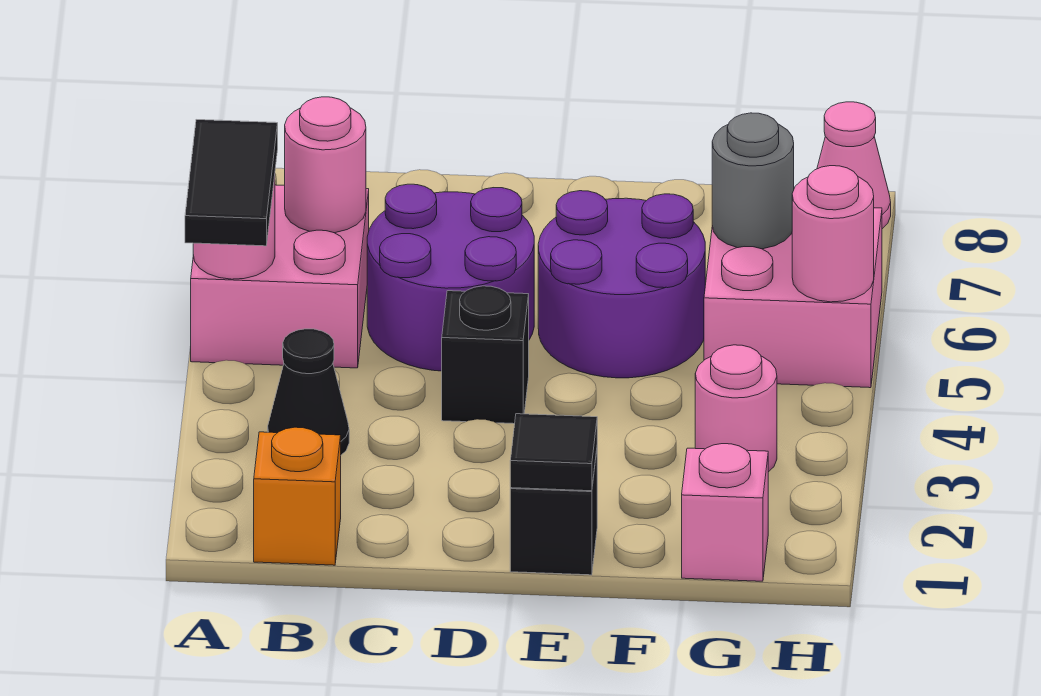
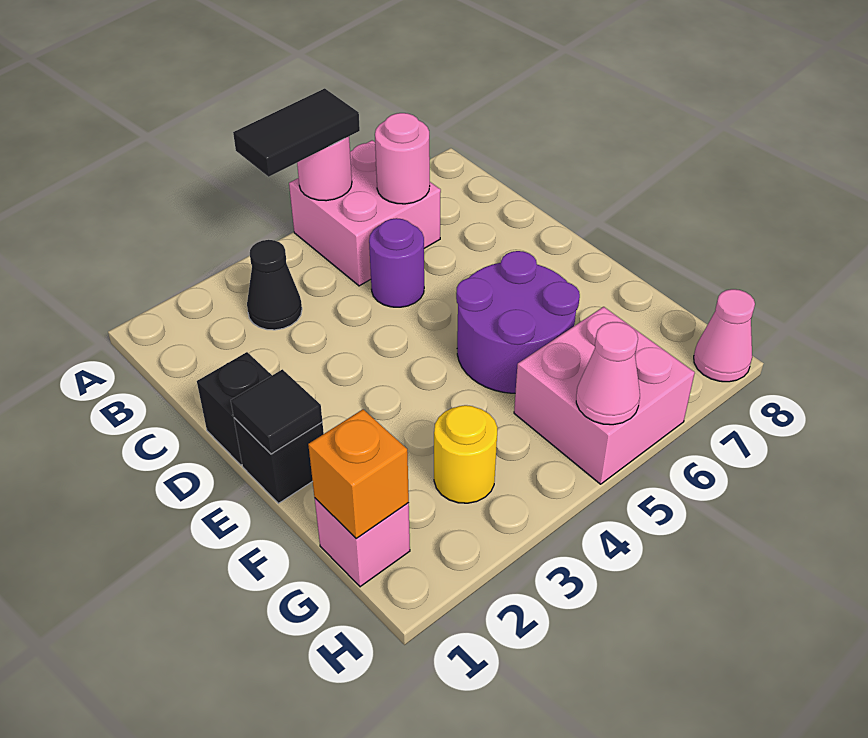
orange 1x1 brick [254,427,341,565] -> orange 1x1 brick moved to [308,409,409,538]
purple 2x2 round brick [367,184,534,371] -> purple 1x1 round brick [369,218,424,307]
black 1x1 brick [442,286,529,424] -> black 1x1 brick moved to [197,352,272,465]
pink 1x1 round brick [695,345,777,472] -> yellow 1x1 round brick [434,405,497,503]
grey 1x1 round brick [712,113,794,249] -> none
pink 1x1 round brick [792,166,874,302] -> pink 1x1 cone [576,322,640,425]

